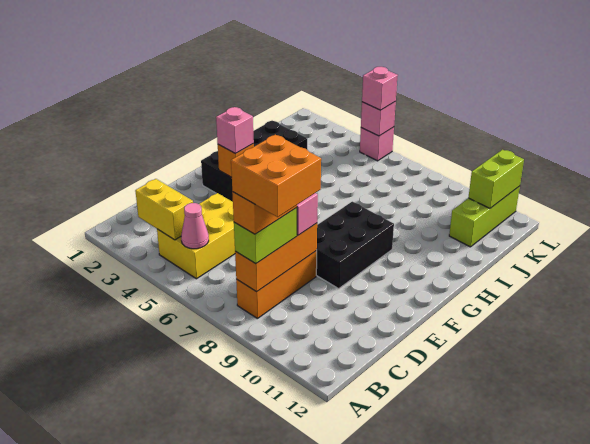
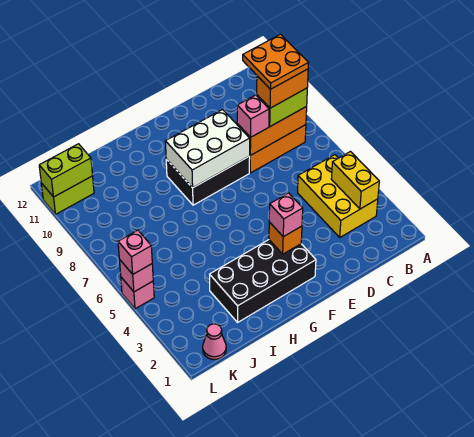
yellow 2x3 brick [157,193,235,279] -> yellow 2x3 brick turned to [298,155,378,237]
pink 1x1 cone [181,203,209,249] -> pink 1x1 cone moved to [203,324,226,360]
orange 2x2 brick [231,135,321,217] -> orange 2x2 plate [243,34,308,89]
none -> white 2x3 brick [165,110,250,188]
lime 1x3 brick [449,186,520,247] -> lime 1x2 brick [41,176,94,214]

